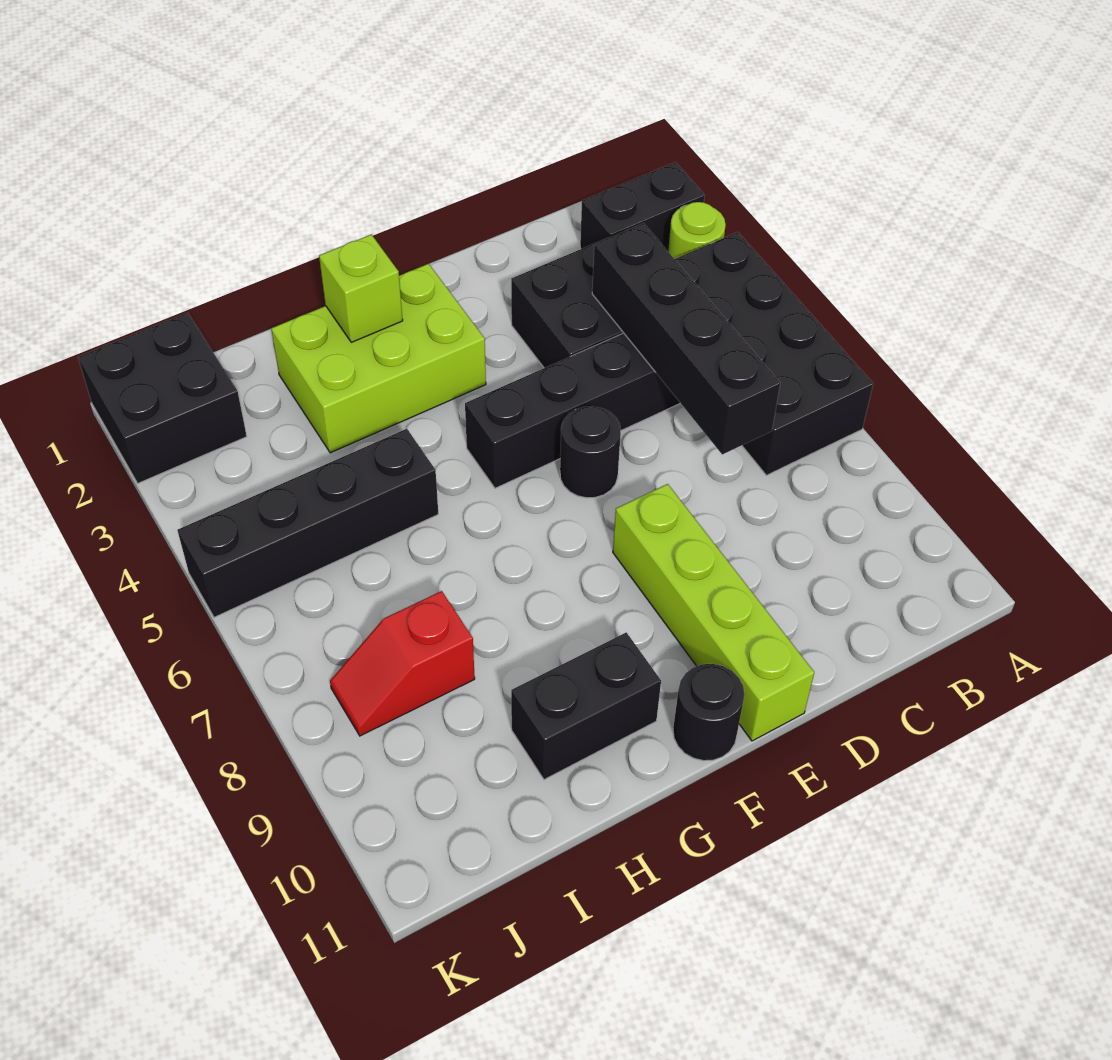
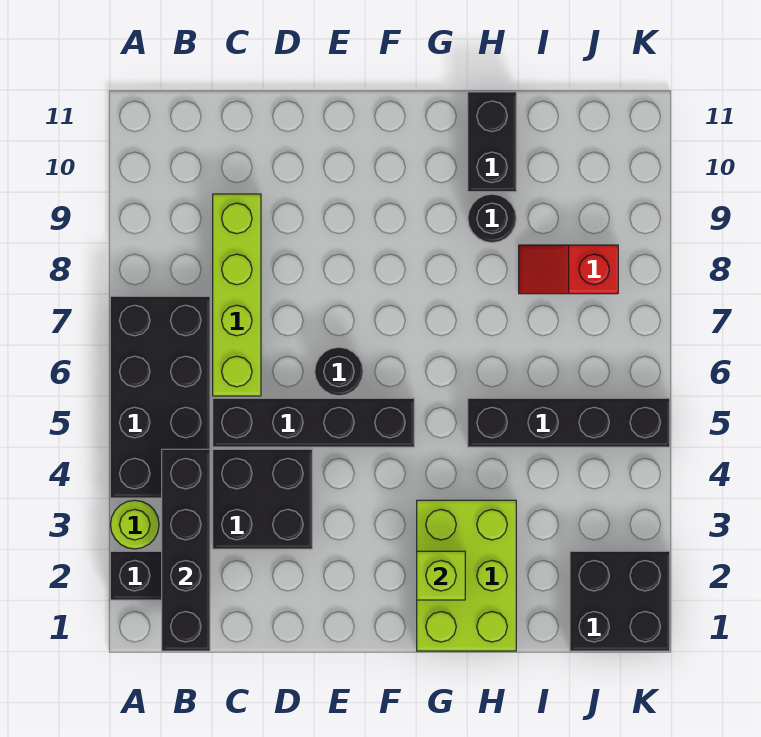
black 1x4 brick [592,223,780,454] -> black 1x4 brick moved to [162,449,210,651]
lime 1x4 brick [613,484,814,741] -> lime 1x4 brick moved to [213,194,261,396]
lime 2x3 brick [271,264,486,453] -> lime 2x3 brick turned to [417,500,516,651]
black 1x1 round brick [673,664,745,761] -> black 1x1 round brick moved to [468,194,516,243]
black 1x2 brick [511,632,661,780] -> black 1x2 brick turned to [468,92,516,192]
red 1x2 slope [330,591,475,736] -> red 1x2 slope turned to [519,245,618,294]

